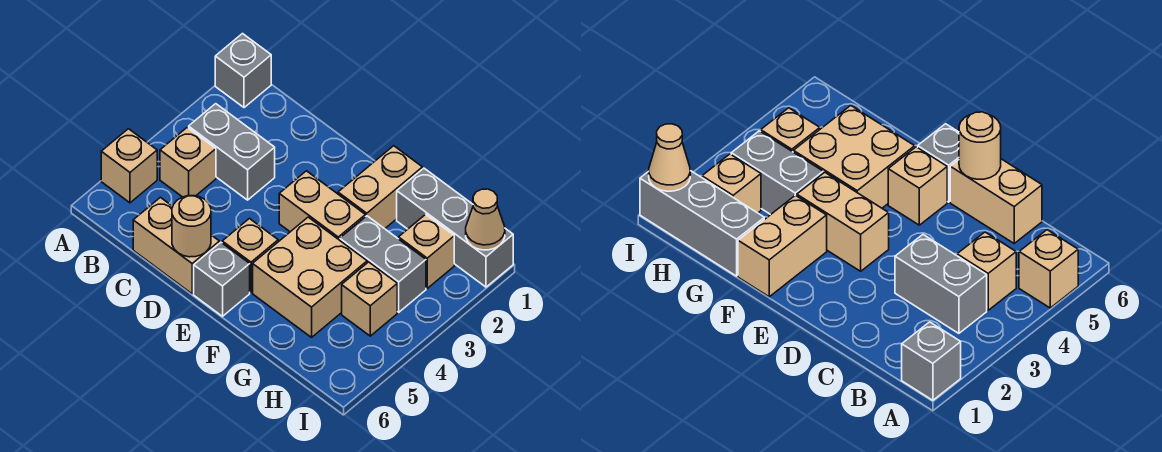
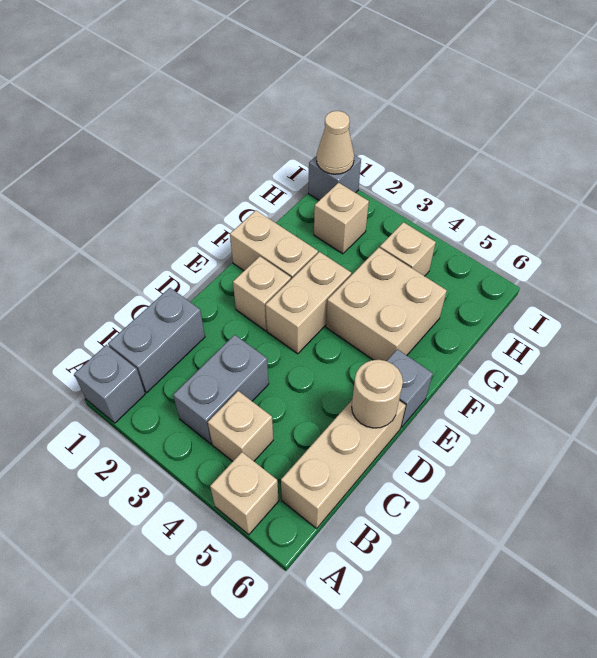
tan 1x2 brick [133,197,219,294] -> tan 1x3 brick [281,400,406,528]
tan 1x1 brick [222,219,278,292] -> tan 1x1 brick moved to [233,256,291,331]
grey 1x3 brick [397,168,513,287] -> grey 1x1 brick [308,155,361,200]
grey 1x2 brick [340,216,426,312] -> grey 1x2 brick moved to [108,288,205,392]

